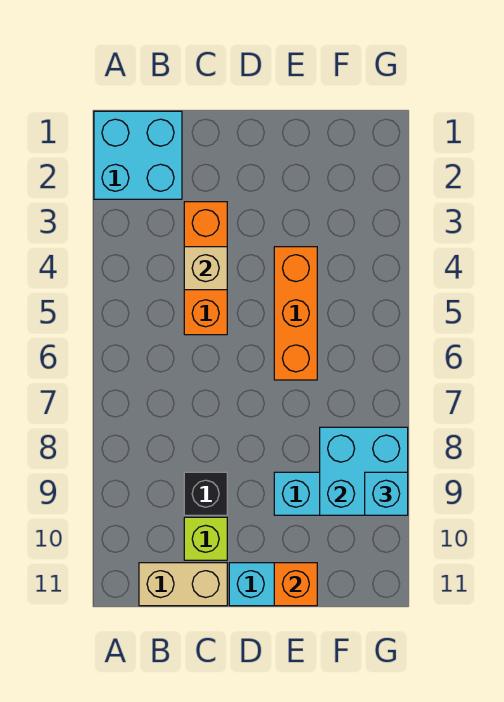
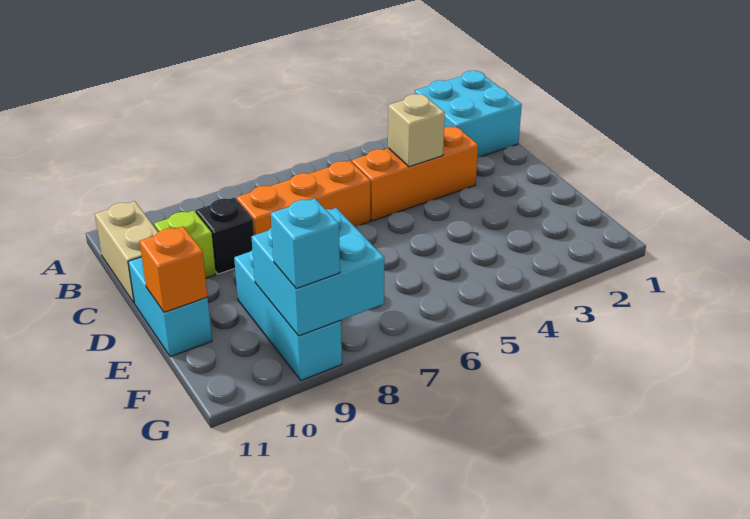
orange 1x3 brick [274,247,317,380] -> orange 1x3 brick moved to [236,161,370,235]

